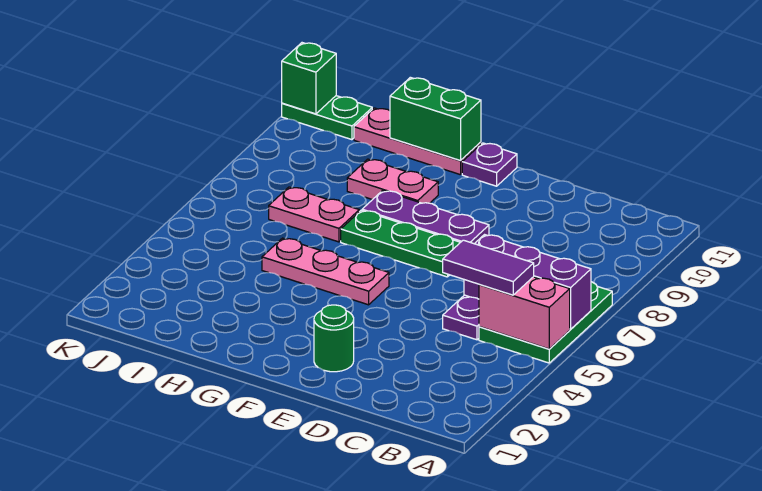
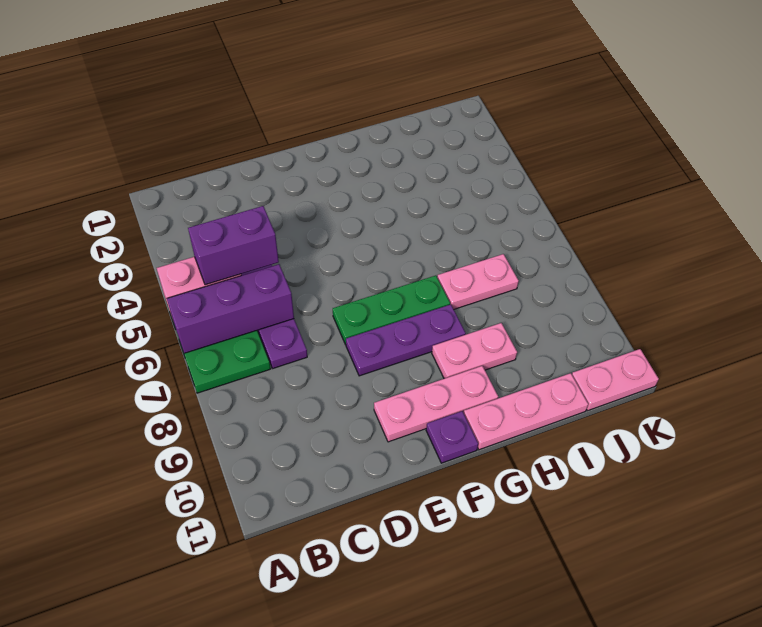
purple 1x2 tile [443,240,534,295] -> purple 1x2 brick [188,206,279,285]
green 1x1 round brick [314,305,354,372] -> none
pink 1x3 plate [262,238,389,305] -> pink 1x3 plate moved to [374,366,498,442]
green 1x2 brick [390,77,481,161] -> none
green 1x2 plate [282,96,372,140] -> pink 1x2 plate [572,349,659,410]
green 1x1 brick [282,43,336,114] -> none

